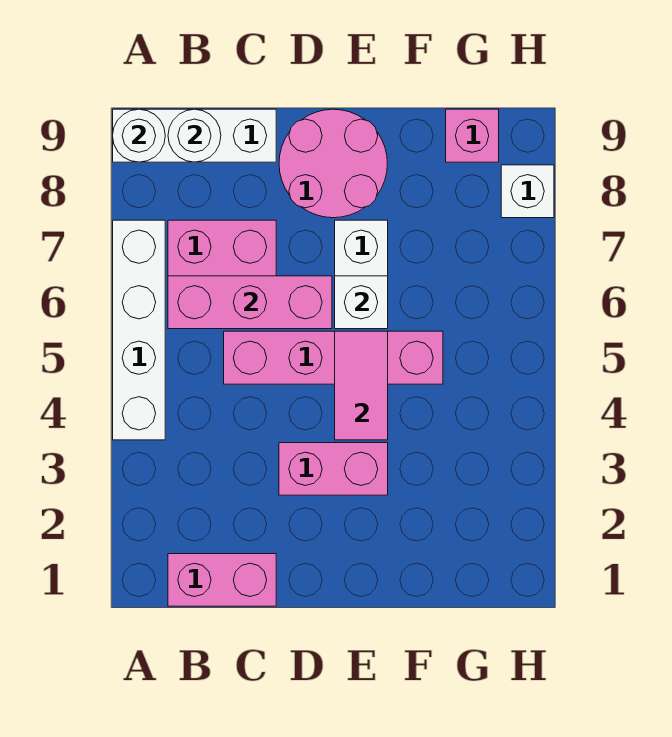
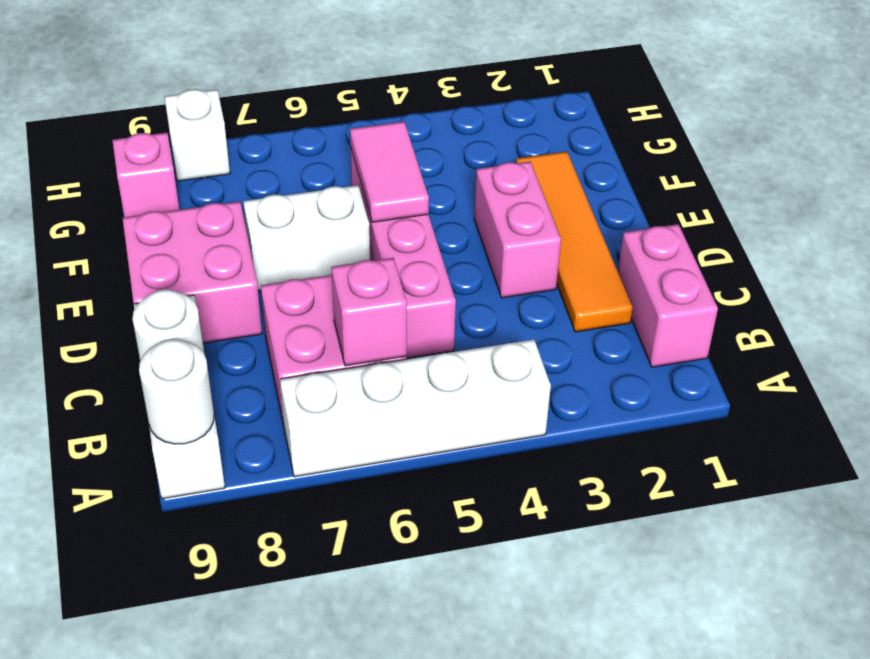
pink 1x3 brick [168,276,332,329] -> pink 1x1 brick [331,258,407,366]
none -> orange 1x4 tile [516,151,633,332]
pink 2x2 round brick [279,109,387,218] -> pink 2x2 brick [123,201,262,343]
pink 1x2 tile [335,331,388,440] -> pink 1x2 tile turned to [350,122,429,222]
white 1x1 brick [335,276,388,329] -> none

